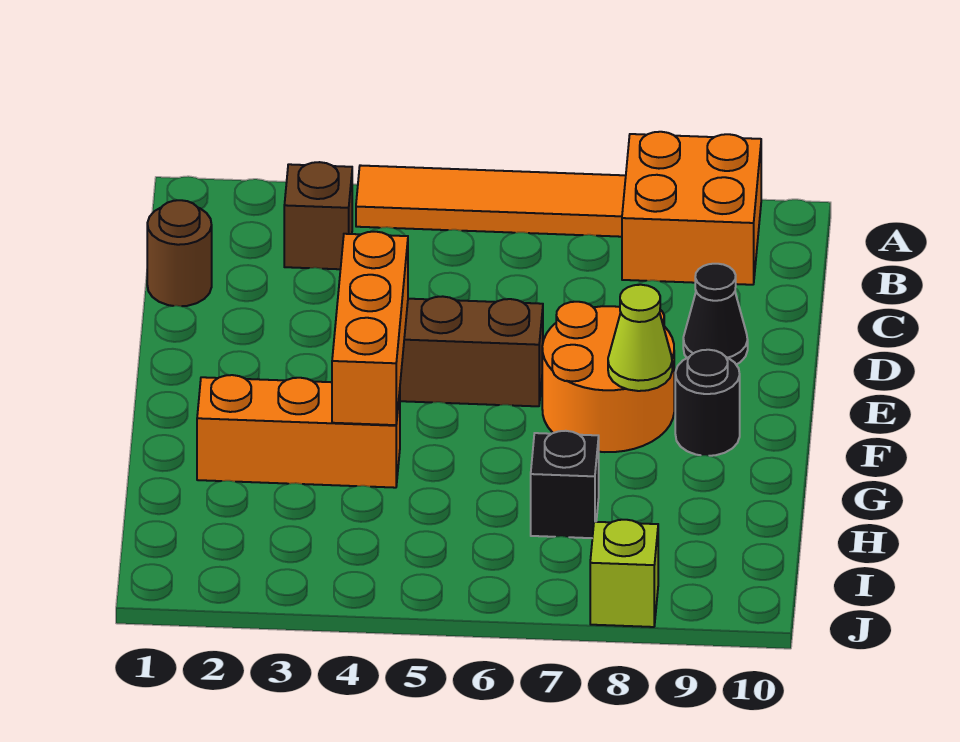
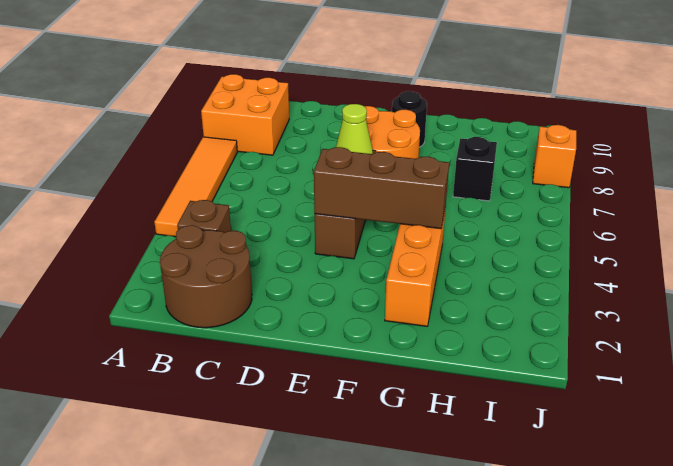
brown 1x1 round brick [147,200,212,306] -> brown 2x2 round brick [160,225,252,328]
black 1x1 cone [683,264,748,364] -> none
orange 1x3 brick [332,232,408,425] -> brown 1x3 brick [314,147,449,229]
lime 1x1 cone [608,285,672,391] -> lime 1x1 cone moved to [336,104,373,154]
lime 1x1 brick [590,520,658,627] -> orange 1x1 brick [533,125,576,188]

